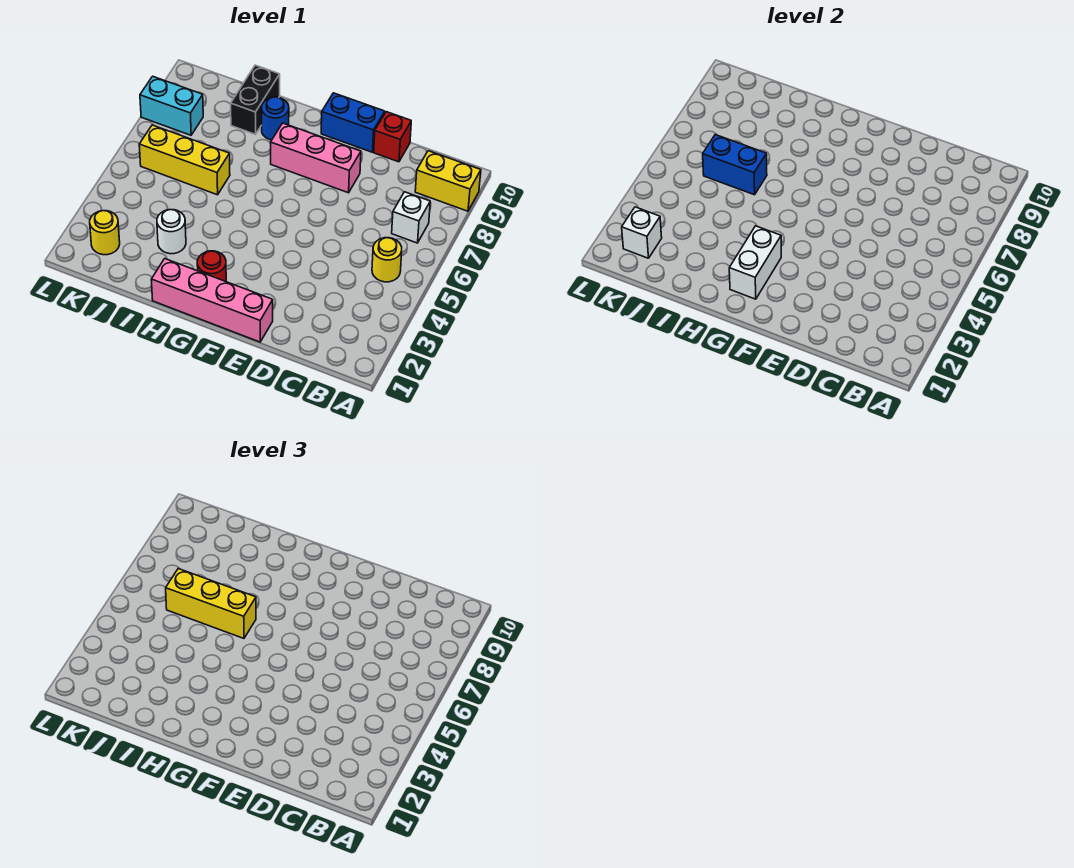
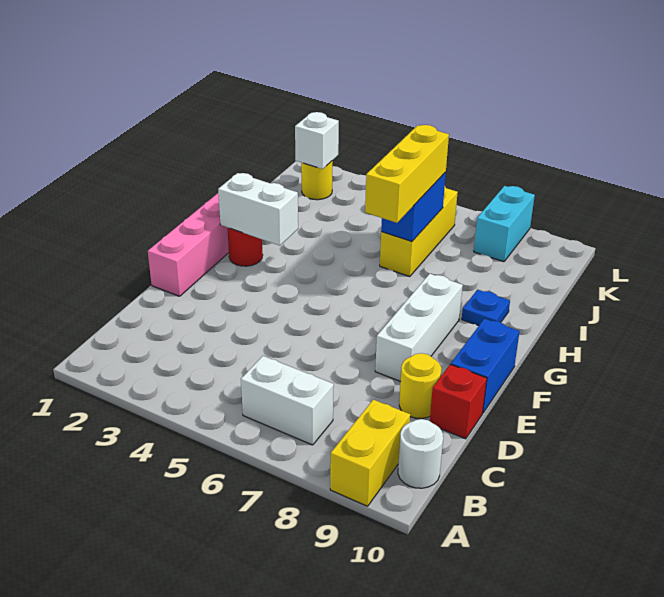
yellow 1x1 round brick [372,238,402,282] -> yellow 1x1 round brick moved to [399,353,441,418]
white 1x1 brick [392,192,430,243] -> white 1x2 brick [241,356,334,445]
pink 1x3 brick [271,123,361,193] -> white 1x3 brick [375,274,463,382]
blue 1x1 round brick [261,97,289,140] -> blue 1x1 plate [462,290,510,326]
white 1x1 round brick [157,210,186,254] -> white 1x1 round brick moved to [398,419,443,488]
black 1x2 brick [231,65,280,134] -> none

